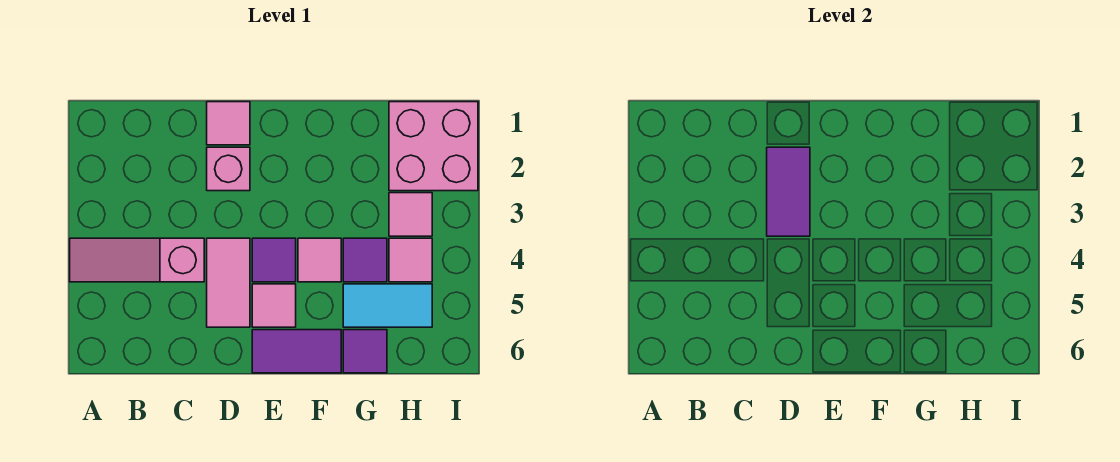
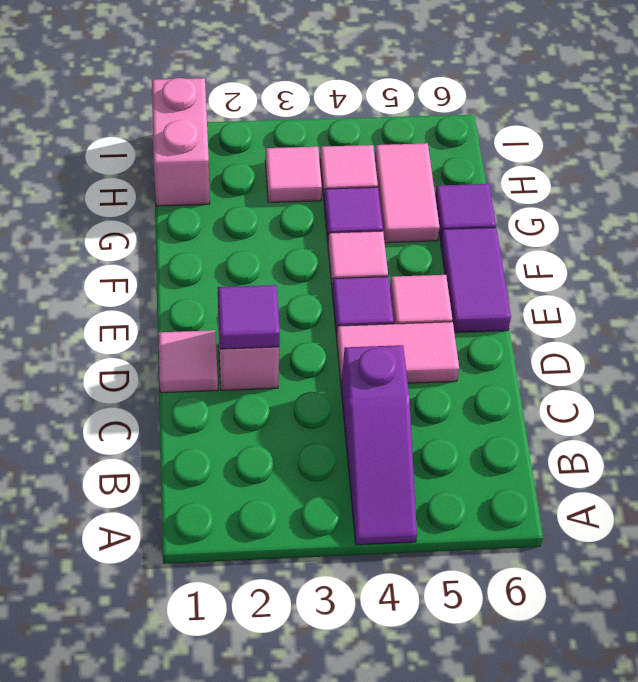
pink 1x3 slope [70,238,204,282] -> purple 1x3 slope [341,345,417,545]
purple 1x2 tile [767,147,810,236] -> purple 1x1 tile [218,285,280,349]
cyan 1x2 tile [343,284,432,327] -> pink 1x2 tile [375,143,439,243]
pink 2x2 brick [389,102,478,191] -> pink 1x2 brick [152,78,210,206]

